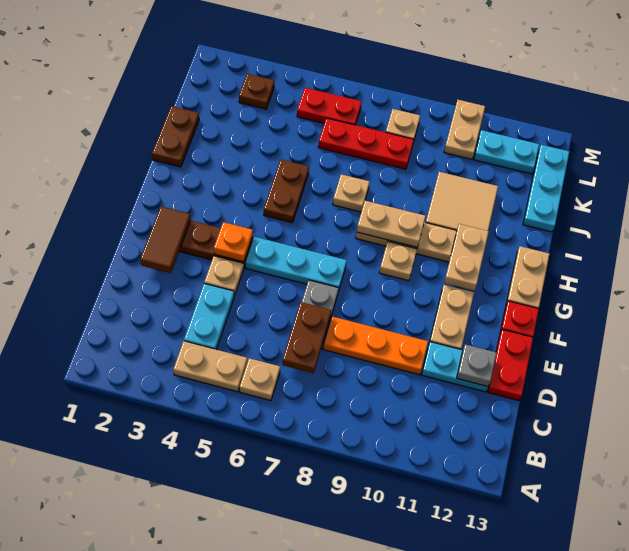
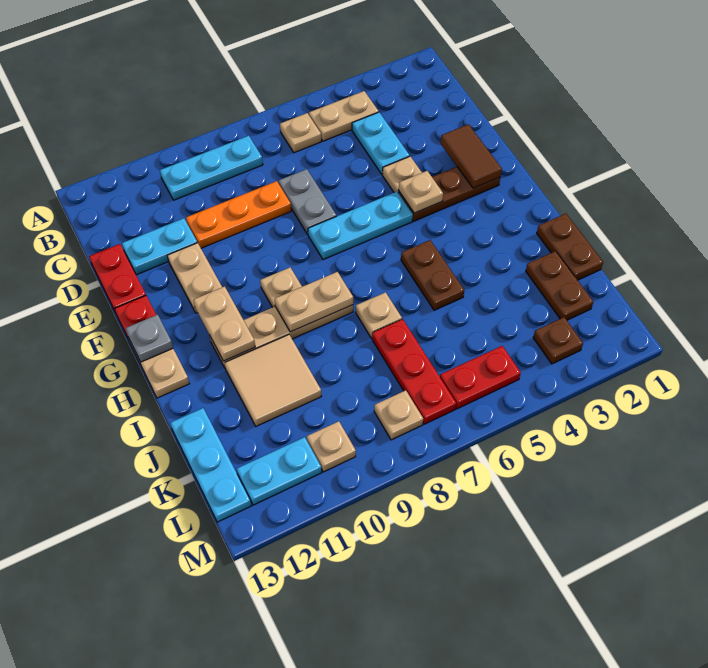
none -> cyan 1x3 plate [160,136,263,200]
brown 1x2 plate [282,302,331,373] -> brown 1x2 plate moved to [526,251,593,320]
grey 1x1 plate [457,344,497,387] -> grey 1x1 plate moved to [125,315,173,362]
orange 1x1 plate [214,222,253,262] -> tan 1x1 plate [399,171,443,213]
red 1x3 plate [318,118,414,169] -> red 1x3 plate turned to [372,319,456,424]
tan 1x2 plate [444,100,485,159] -> tan 1x1 plate [307,421,356,472]

